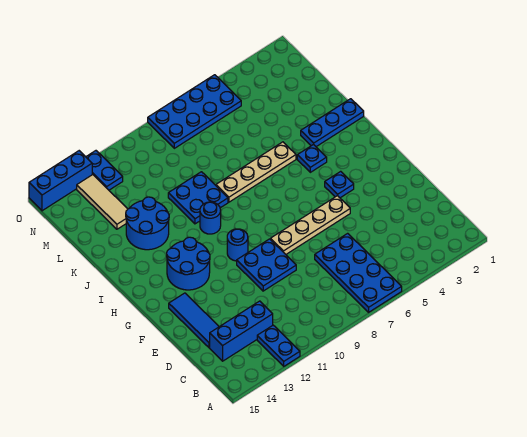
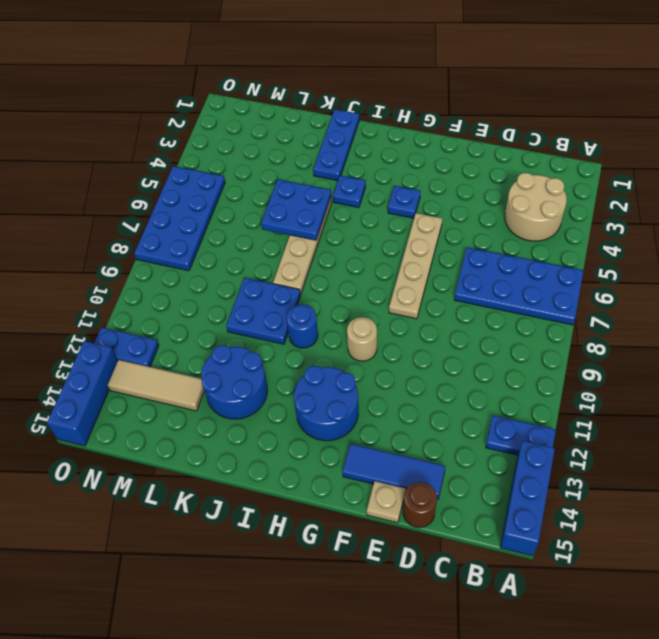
none -> tan 2x2 round brick [505,173,567,241]
blue 1x3 brick [210,301,273,361] -> blue 1x3 brick moved to [500,441,555,556]
none -> brown 1x1 round brick [403,482,437,528]
blue 2x2 plate [237,239,296,291] -> blue 2x2 plate moved to [261,179,331,240]
none -> tan 1x1 plate [367,481,406,523]
blue 1x1 round brick [227,229,248,261] -> tan 1x1 round brick [347,317,377,361]

